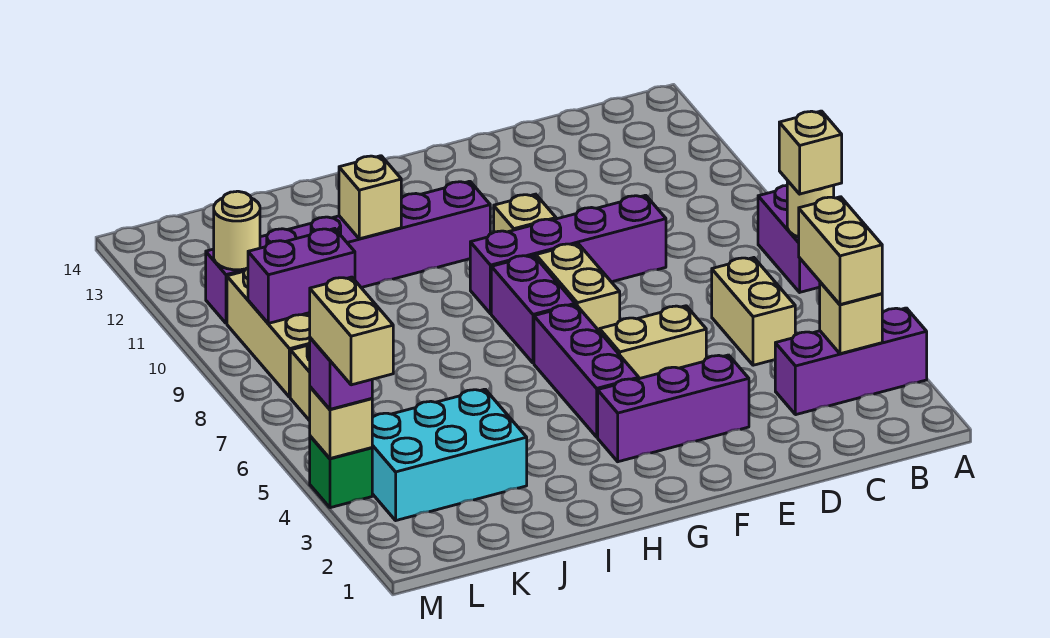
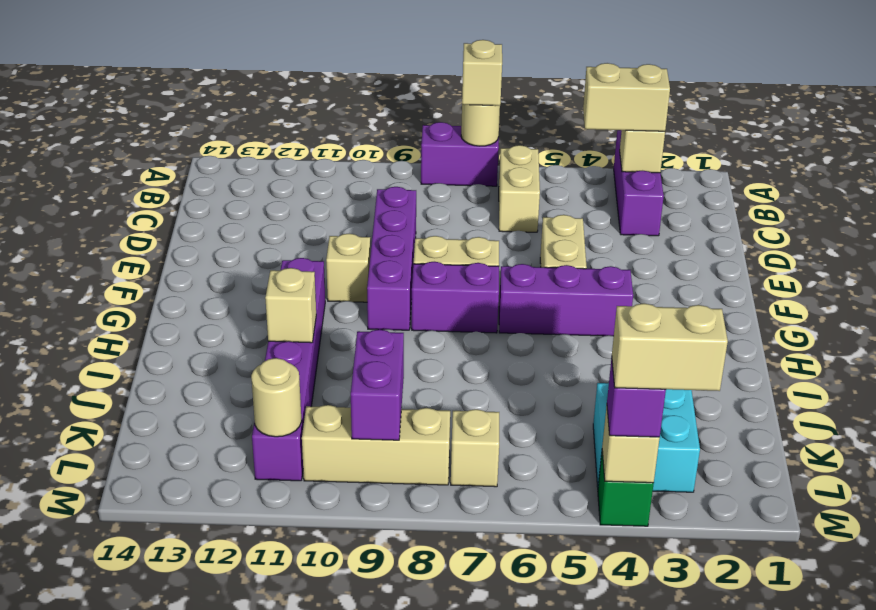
tan 1x2 brick [712,258,795,365] -> tan 1x2 brick turned to [499,145,540,232]
purple 1x3 brick [598,355,749,462] -> none
cyan 2x3 brick [372,389,527,520] -> cyan 2x2 brick [593,383,700,492]

